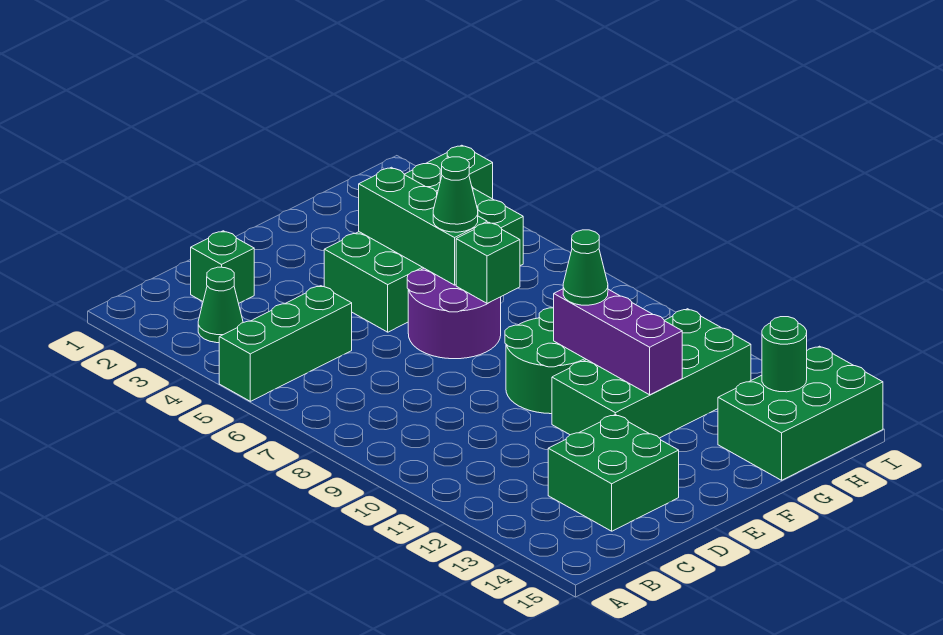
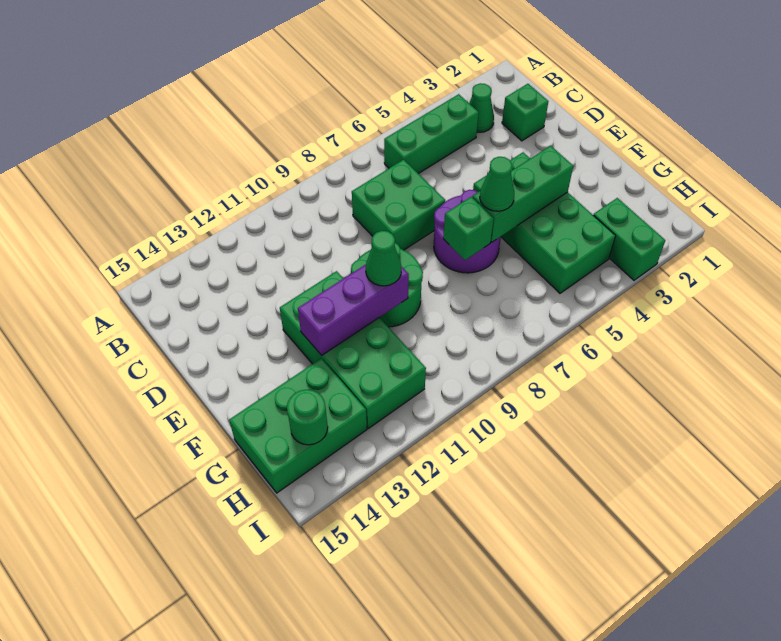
green 1x3 brick [219,286,352,401] -> green 1x3 brick turned to [384,94,479,174]
green 2x2 brick [548,415,679,531] -> green 2x2 brick moved to [352,160,445,250]
green 2x3 brick [718,346,883,480] -> green 2x3 brick turned to [229,358,367,493]

